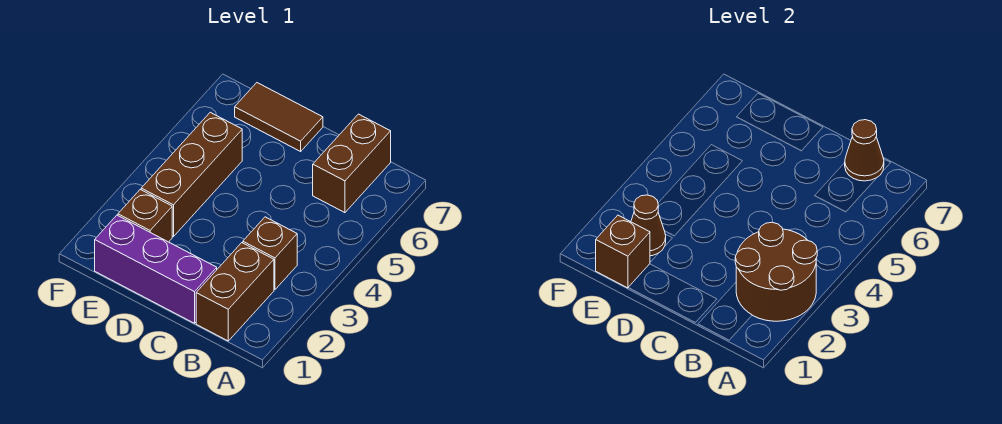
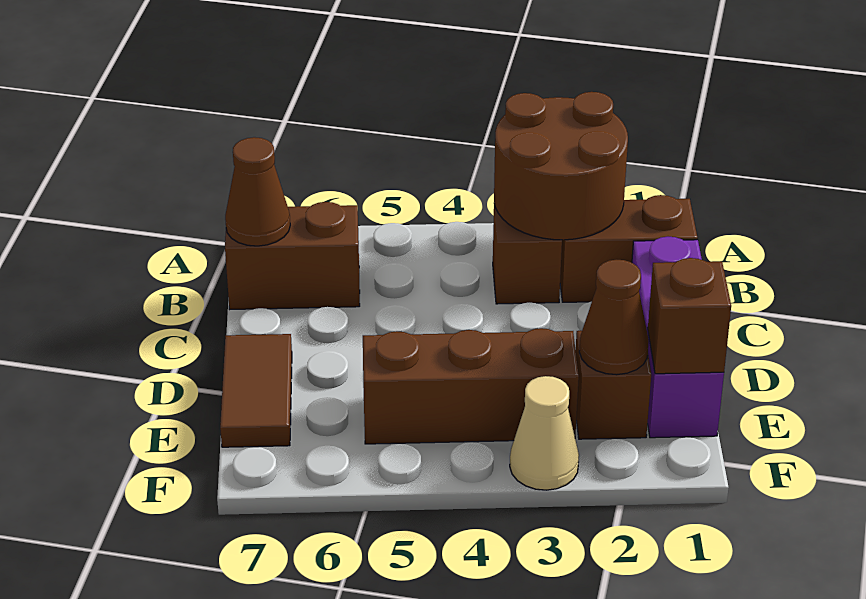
none -> tan 1x1 cone [510,376,579,490]

